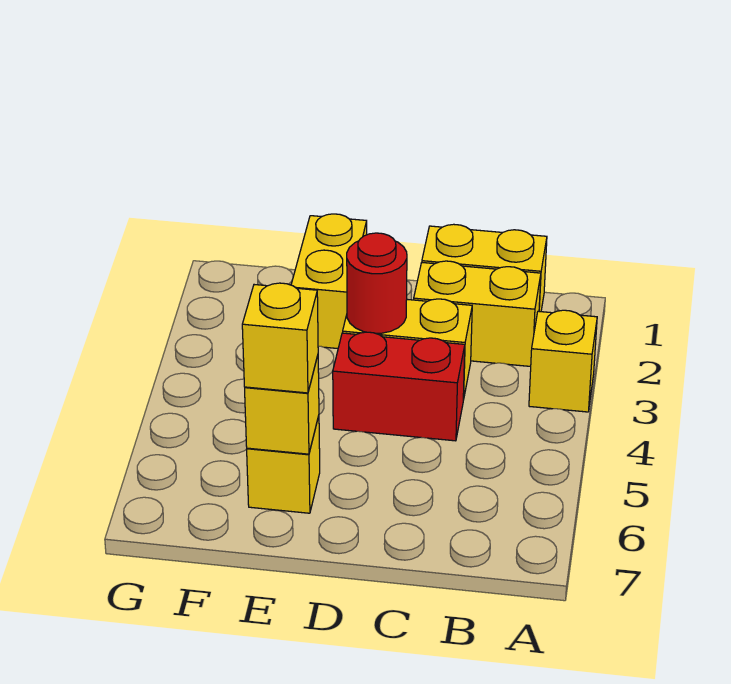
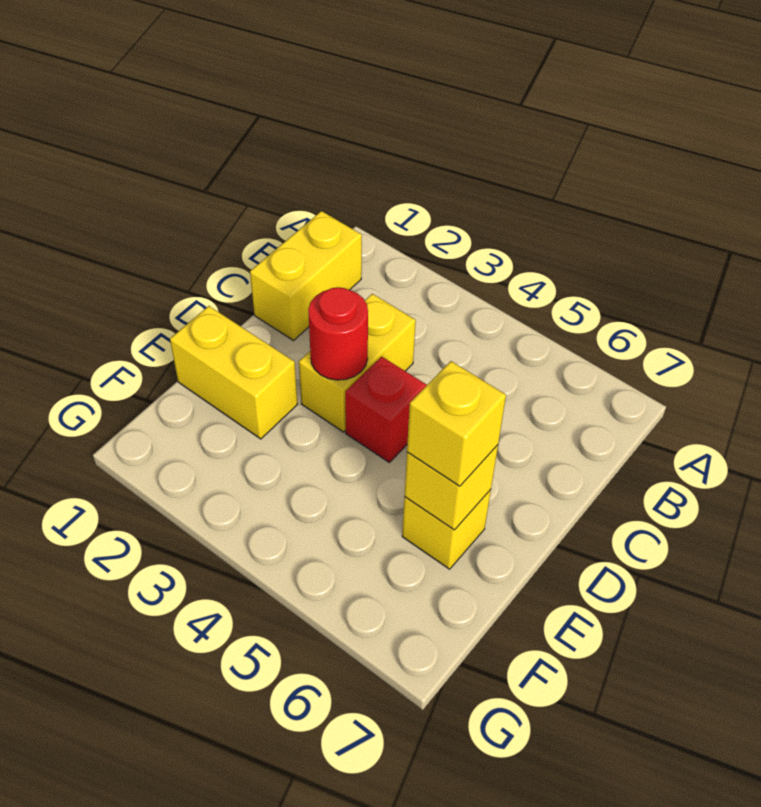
yellow 1x1 brick [529,310,597,412] -> none
yellow 1x2 brick [414,261,541,367] -> none
red 1x2 brick [333,332,465,441] -> red 1x1 brick [345,357,427,463]

